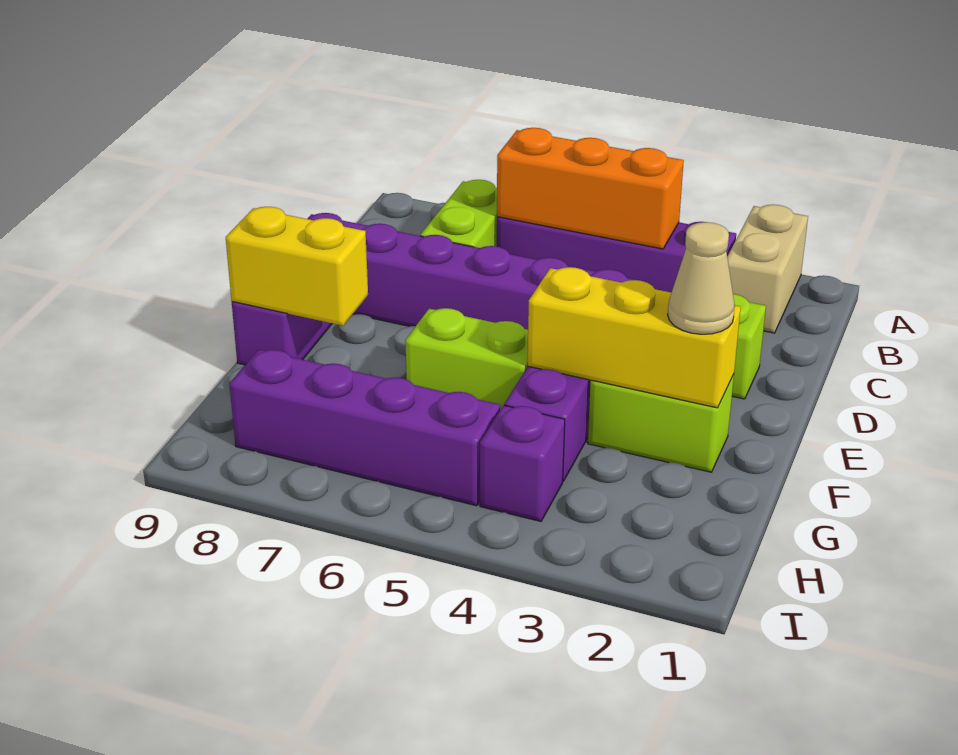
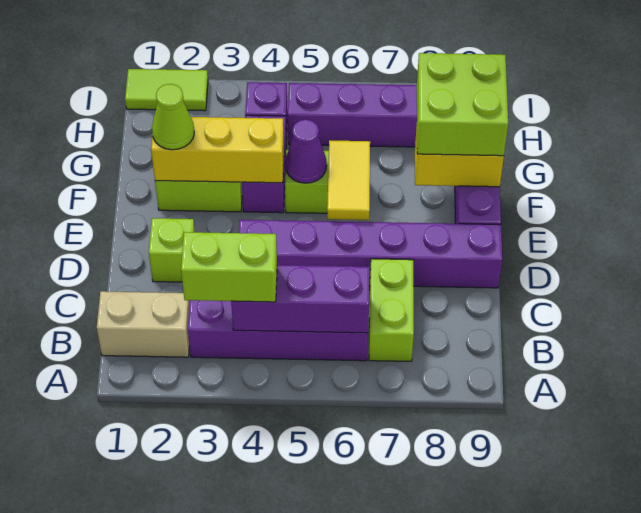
tan 1x2 brick [727,205,808,333] -> tan 1x2 brick turned to [97,291,189,357]
none -> lime 1x2 brick [181,232,277,302]
orange 1x3 brick [497,128,684,249] -> purple 1x3 brick [231,265,370,333]
none -> yellow 1x2 tile [327,140,370,220]
tan 1x1 cone [668,222,735,334] -> lime 1x1 cone [152,84,194,150]
none -> purple 1x1 cone [285,119,327,183]
none -> lime 2x2 brick [417,53,508,156]
none -> lime 1x2 tile [125,69,208,111]

